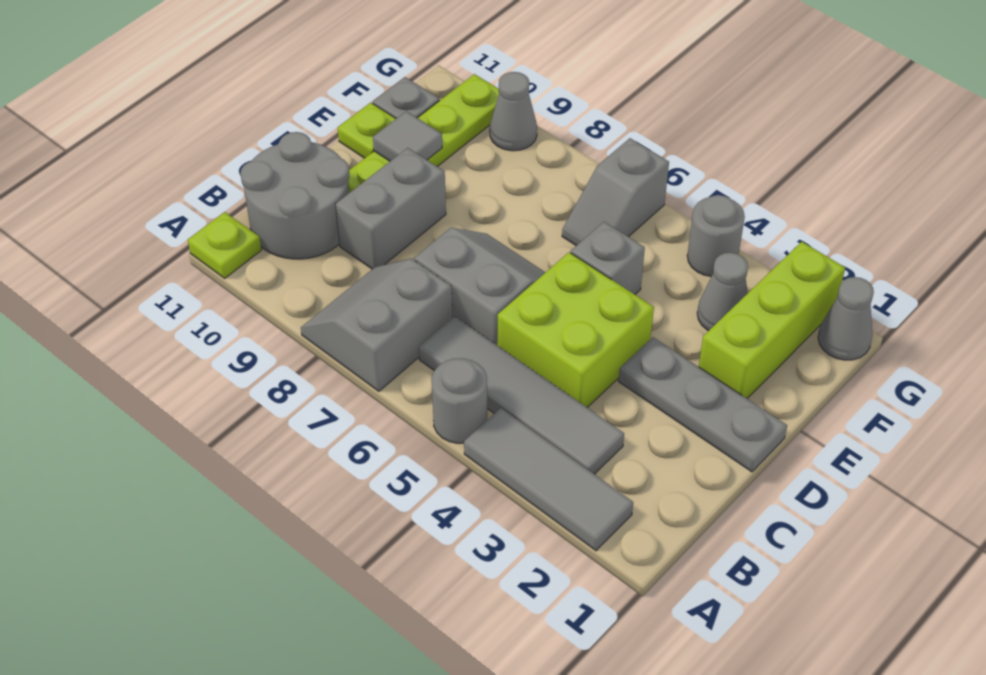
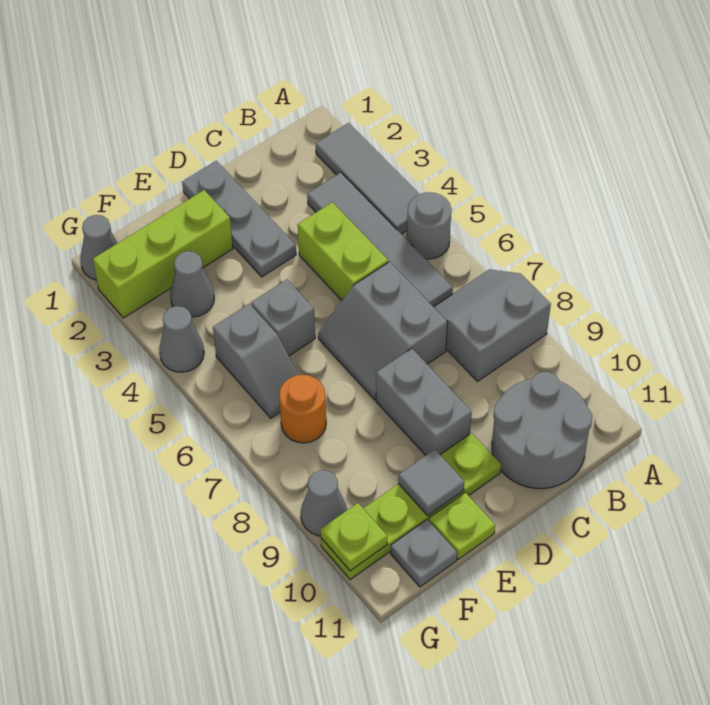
grey 2x2 slope [301,259,452,391] -> grey 2x2 slope turned to [434,269,551,381]
lime 1x1 plate [188,212,261,278] -> lime 1x1 plate moved to [321,503,387,571]
lime 2x2 brick [497,252,654,407] -> lime 1x2 brick [298,202,388,300]
grey 1x2 brick [336,148,446,269] -> grey 1x2 brick turned to [376,348,472,455]
grey 1x2 slope [562,138,669,246] -> grey 1x2 slope turned to [213,304,299,418]
none -> orange 1x1 round brick [279,375,326,443]
grey 1x1 round brick [687,195,745,277] -> grey 1x1 cone [159,306,204,372]

